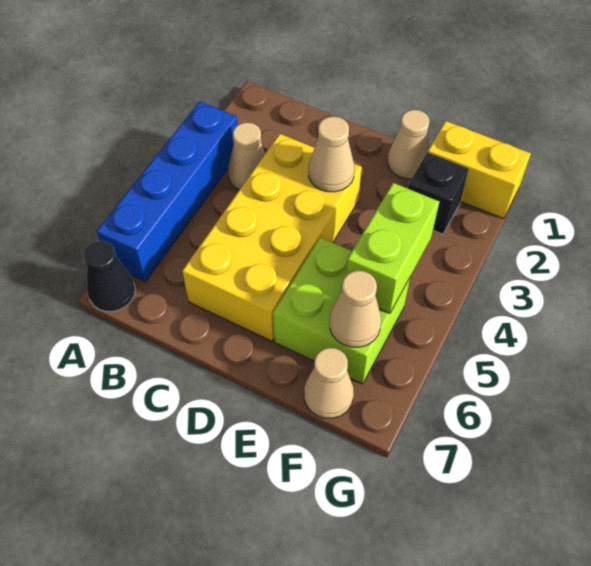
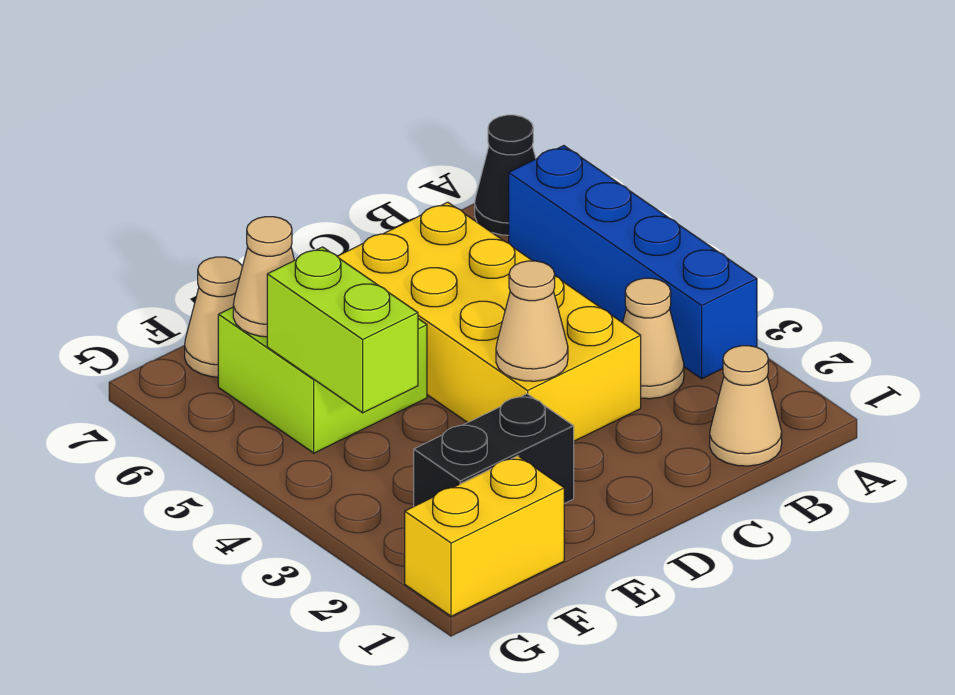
tan 1x1 cone [387,110,430,179] -> tan 1x1 cone moved to [710,346,782,466]
black 1x1 brick [408,152,469,234] -> black 1x2 brick [414,394,574,506]

